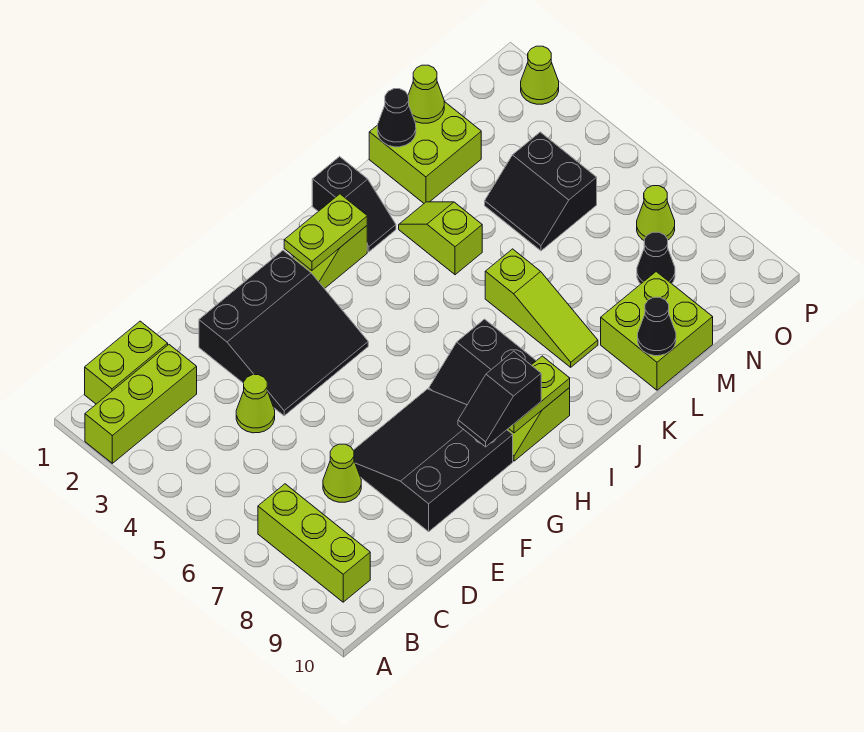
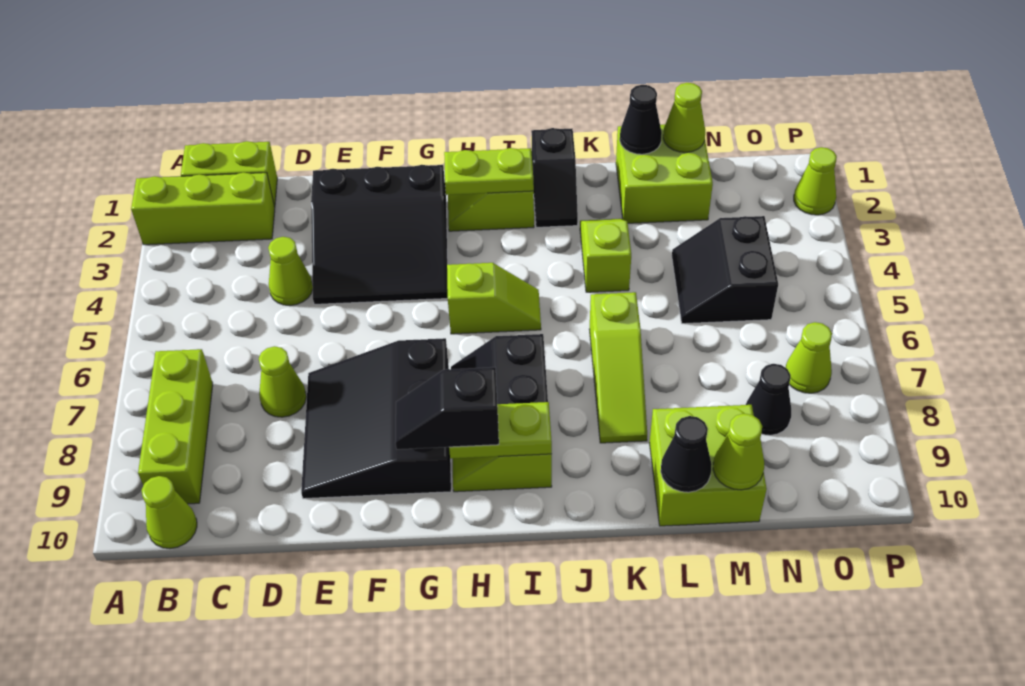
none -> lime 1x1 cone [142,476,197,549]
black 3x3 slope [353,389,513,532] -> black 3x3 slope turned to [301,338,451,499]
none -> lime 1x2 slope [447,263,541,334]
none -> lime 1x1 cone [713,414,764,490]

